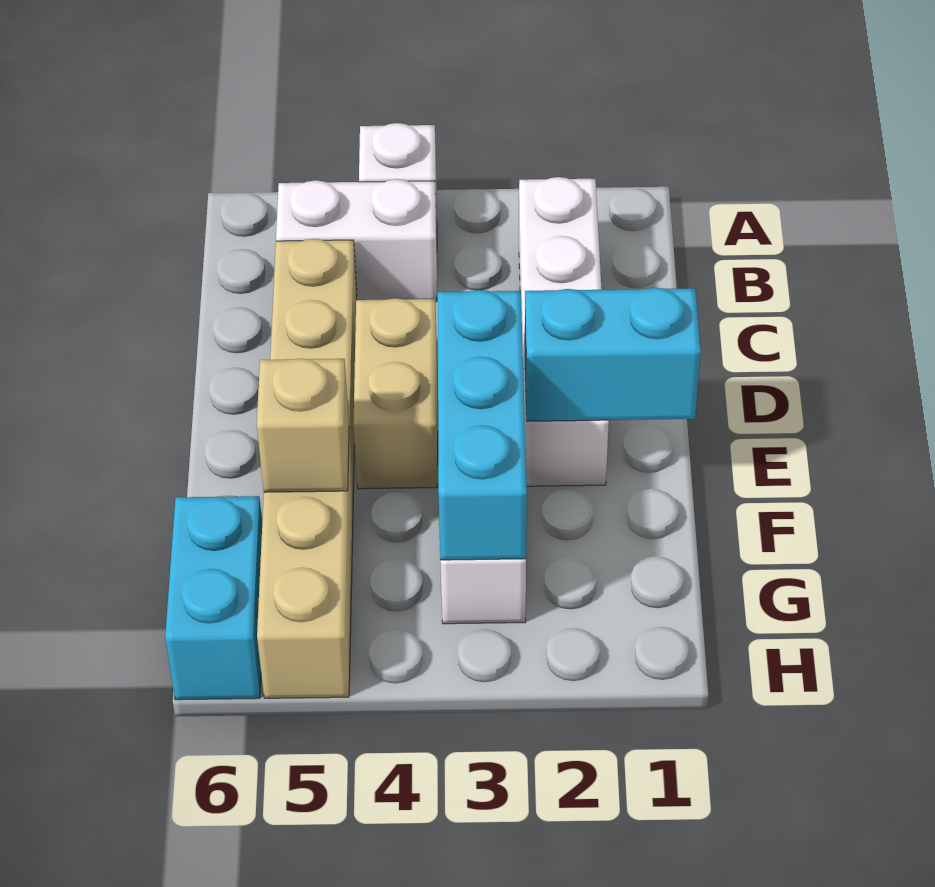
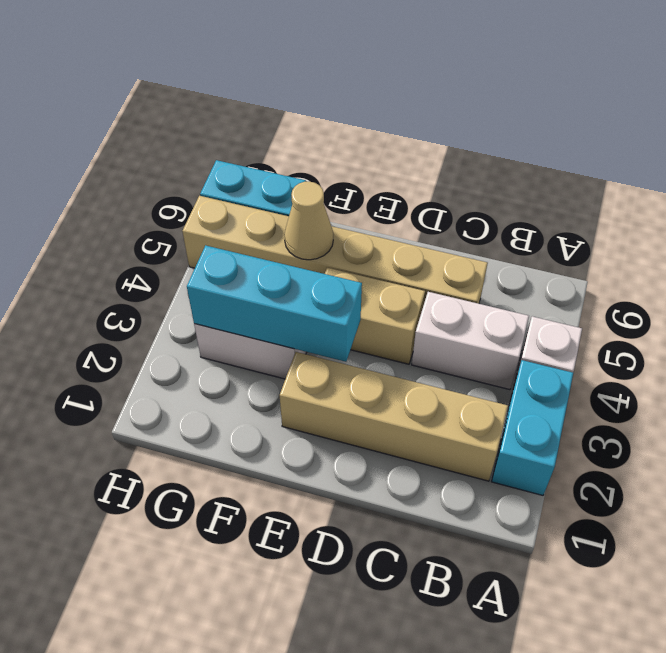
white 1x4 brick [519,177,609,486] -> tan 1x4 brick [279,352,508,481]
white 1x2 brick [276,179,437,302] -> white 1x2 brick turned to [412,292,529,390]
cyan 1x2 brick [525,288,701,421] -> cyan 1x2 brick moved to [492,360,573,495]
tan 1x1 brick [257,359,349,492] -> tan 1x1 cone [284,182,333,260]

